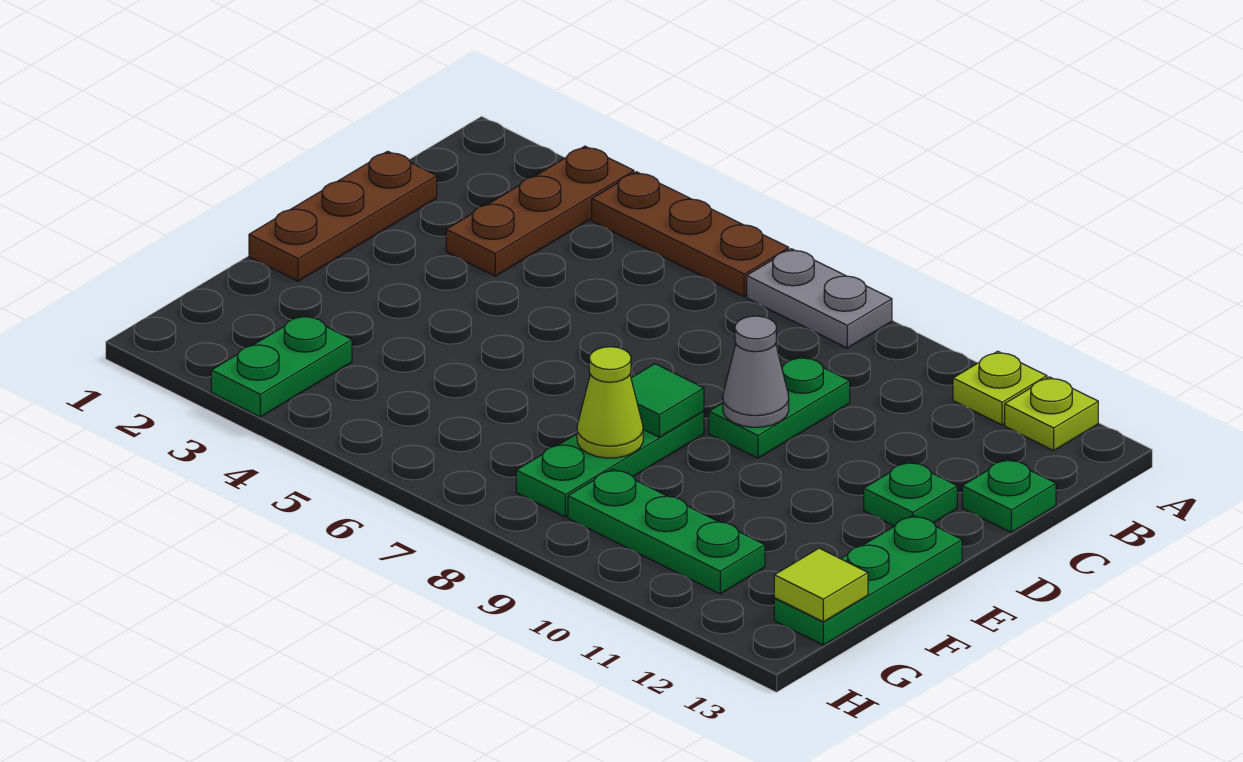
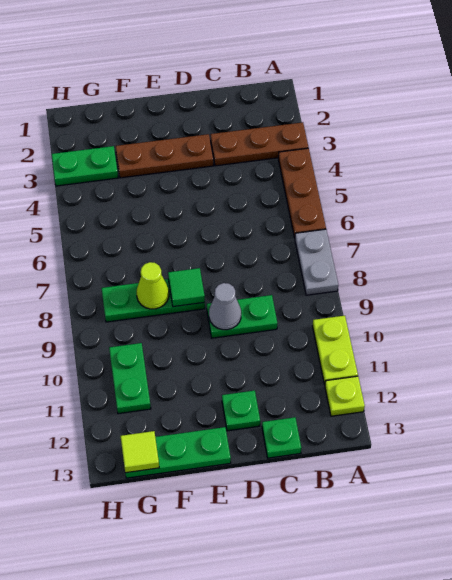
lime 1x1 plate [953,351,1047,425] -> lime 1x2 plate [313,316,358,385]
brown 1x3 plate [249,151,437,281] -> brown 1x3 plate moved to [116,134,214,178]
green 1x3 plate [568,469,765,594] -> green 1x2 plate [109,343,151,414]

